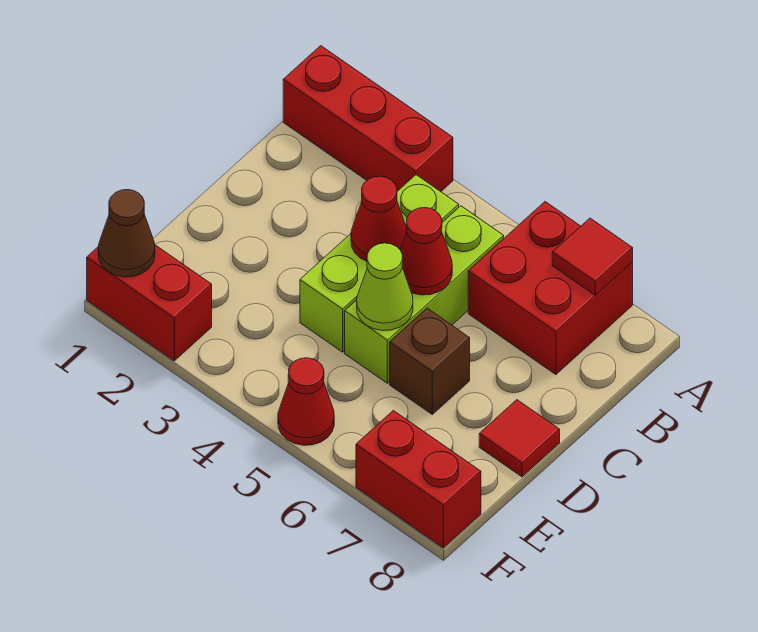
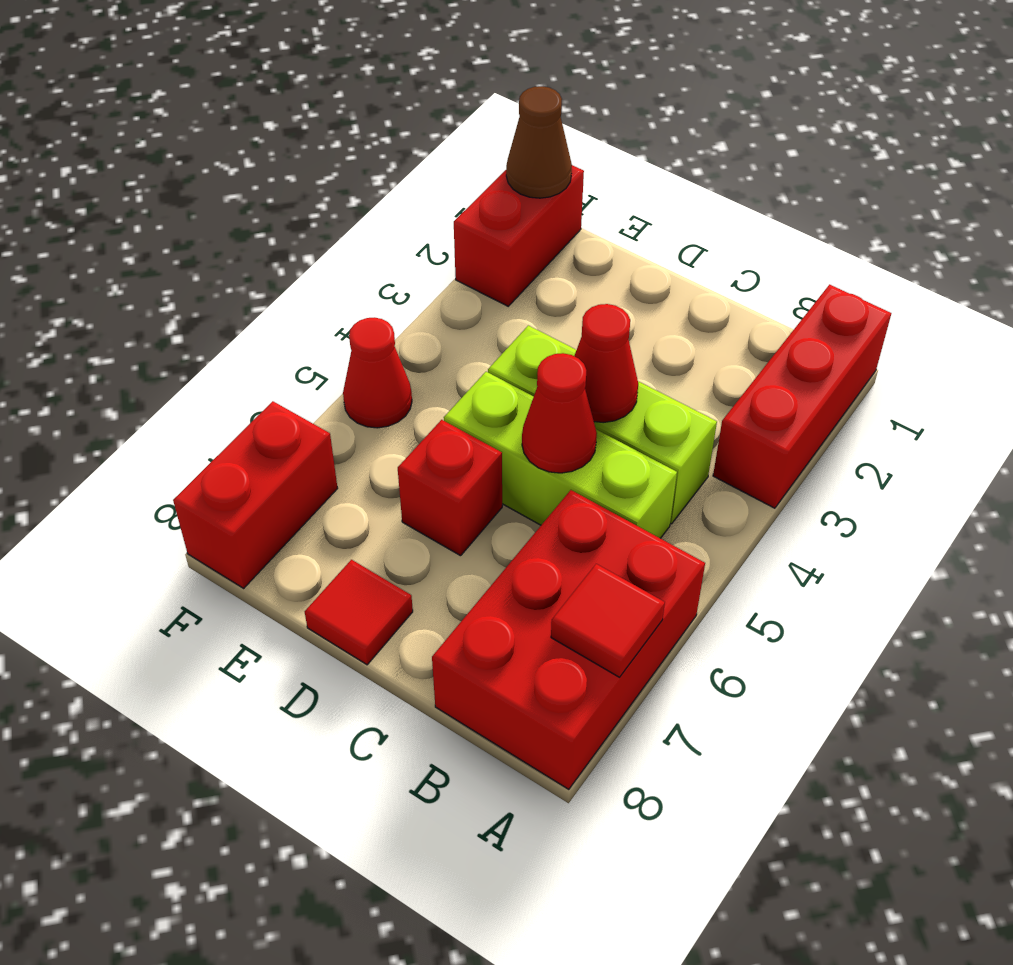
red 2x2 brick [468,202,633,375] -> red 2x3 brick [432,490,705,789]
lime 1x1 cone [357,243,413,331] -> none
brown 1x1 brick [390,308,470,414] -> red 1x1 brick [398,420,502,556]

